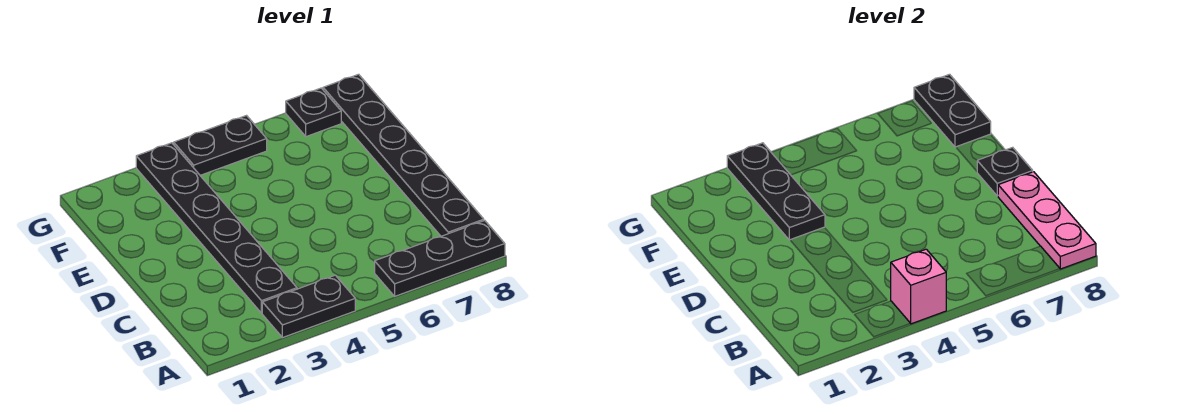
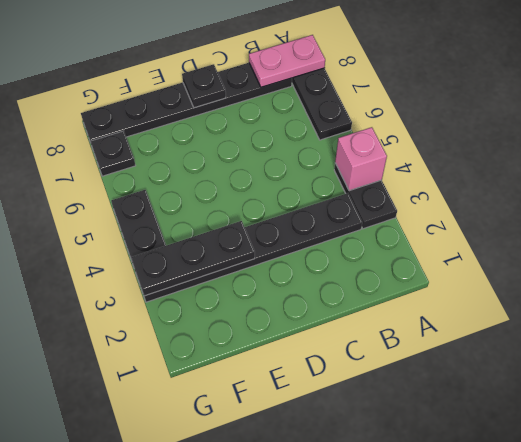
pink 1x3 plate [998,172,1096,269] -> pink 1x2 plate [249,35,325,87]
black 1x2 plate [914,74,991,147] -> none

